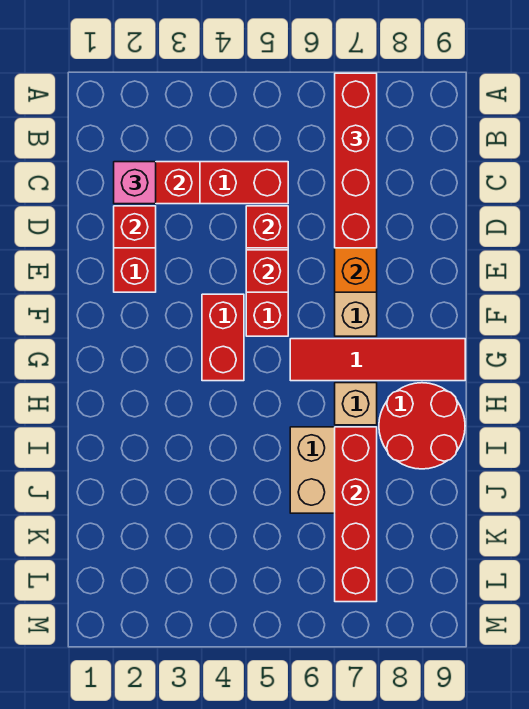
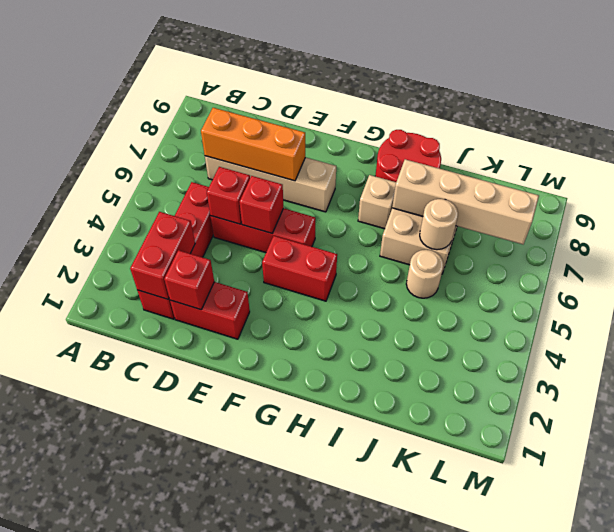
red 1x4 brick [335,73,377,248] -> none
pink 1x1 brick [114,162,156,204] -> none
red 1x4 tile [290,339,465,381] -> none
red 1x4 brick [335,427,377,602] -> tan 1x4 brick [392,159,539,244]
none -> tan 1x1 round brick [406,250,444,298]
none -> tan 1x1 round brick [420,199,458,250]

